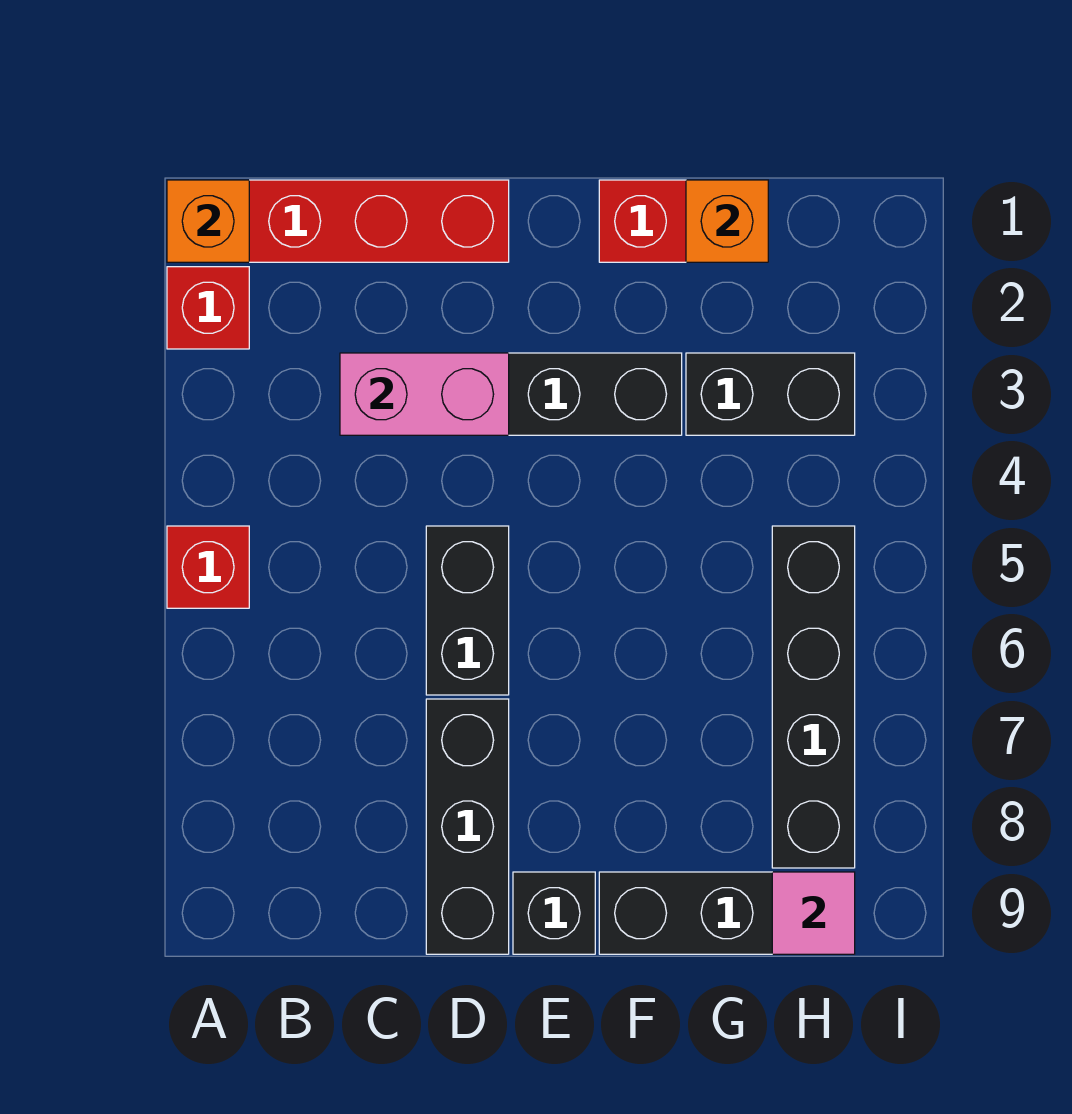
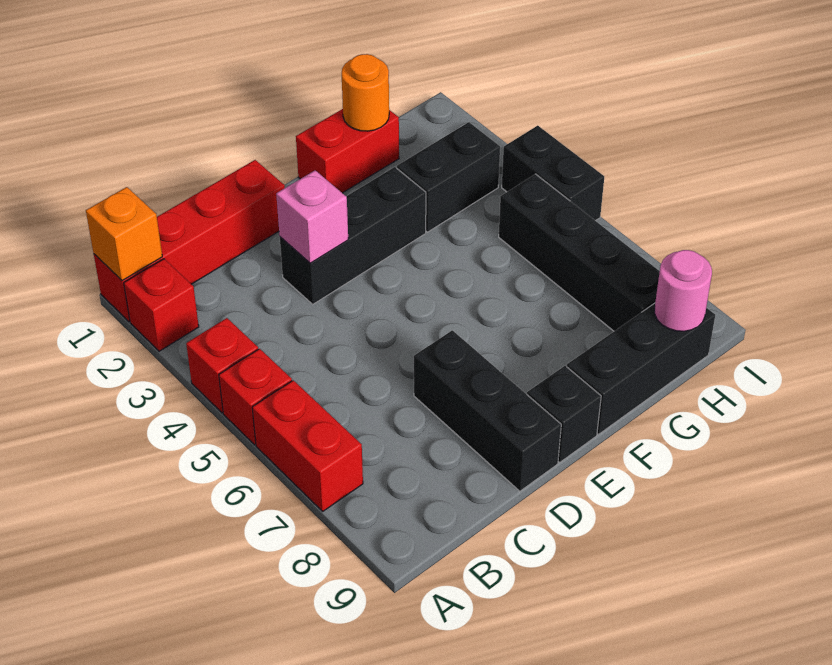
none -> red 1x1 brick [186,318,258,413]
none -> red 1x2 brick [252,380,363,511]
pink 1x2 brick [340,353,509,435] -> pink 1x1 brick [276,170,348,263]
black 1x2 brick [426,526,509,695] -> black 1x2 brick moved to [502,126,604,221]
orange 1x1 brick [686,180,768,262] -> orange 1x1 round brick [342,54,389,131]
pink 1x1 tile [772,872,855,954] -> pink 1x1 round brick [655,250,712,331]

